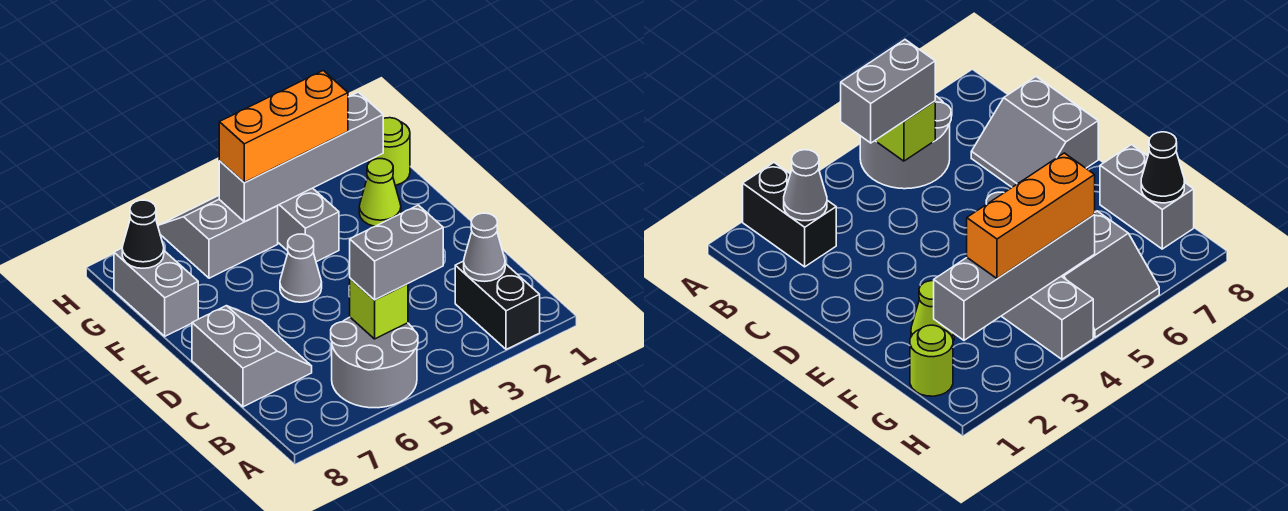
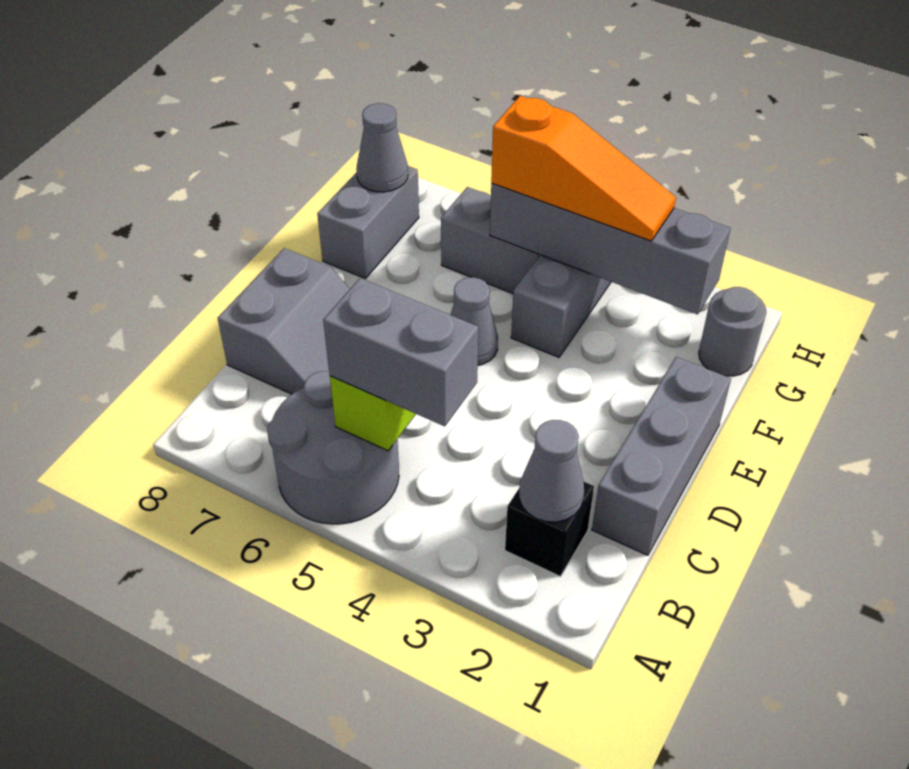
black 1x2 brick [455,261,540,349] -> black 1x1 brick [505,481,594,577]
none -> grey 1x3 brick [592,357,731,555]
lime 1x1 cone [359,159,401,226] -> none
lime 1x1 round brick [368,118,410,185] -> grey 1x1 round brick [699,287,766,376]
orange 1x3 brick [219,71,348,182] -> orange 1x3 slope [491,96,676,241]
black 1x1 cone [122,200,164,268] -> grey 1x1 cone [356,103,408,192]

